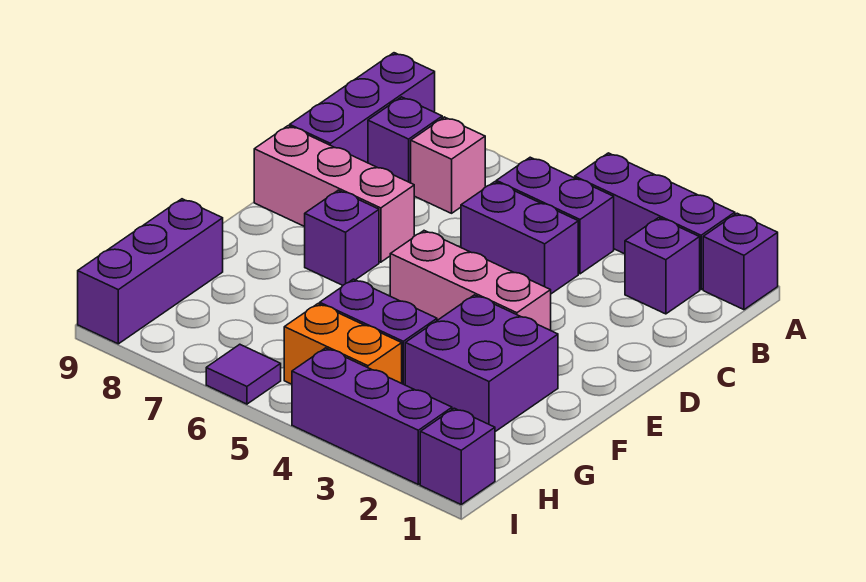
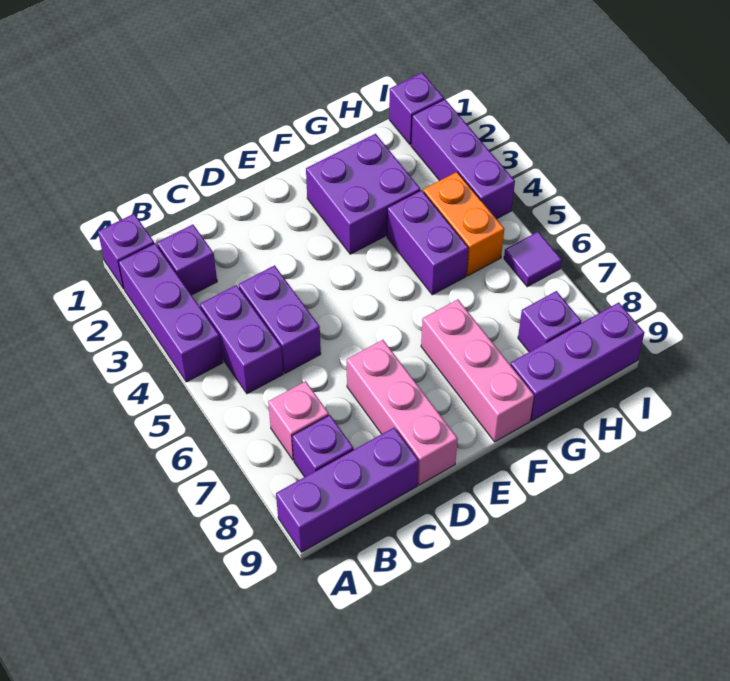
pink 1x3 brick [390,231,551,330] -> pink 1x3 brick moved to [421,299,534,442]
purple 1x1 brick [305,190,379,285] -> purple 1x1 brick moved to [518,291,581,352]

